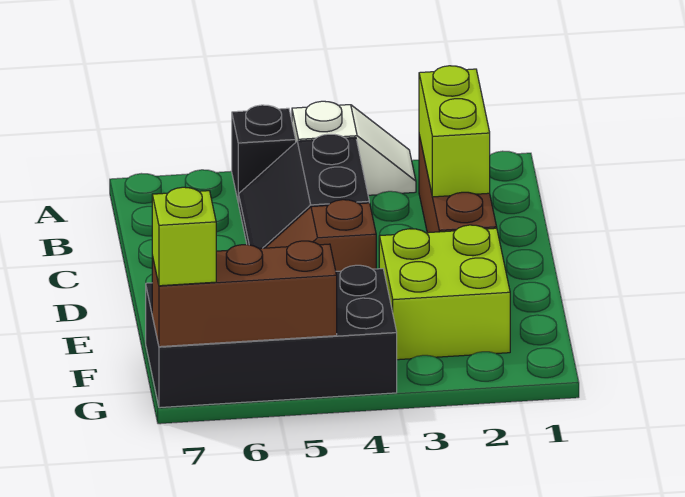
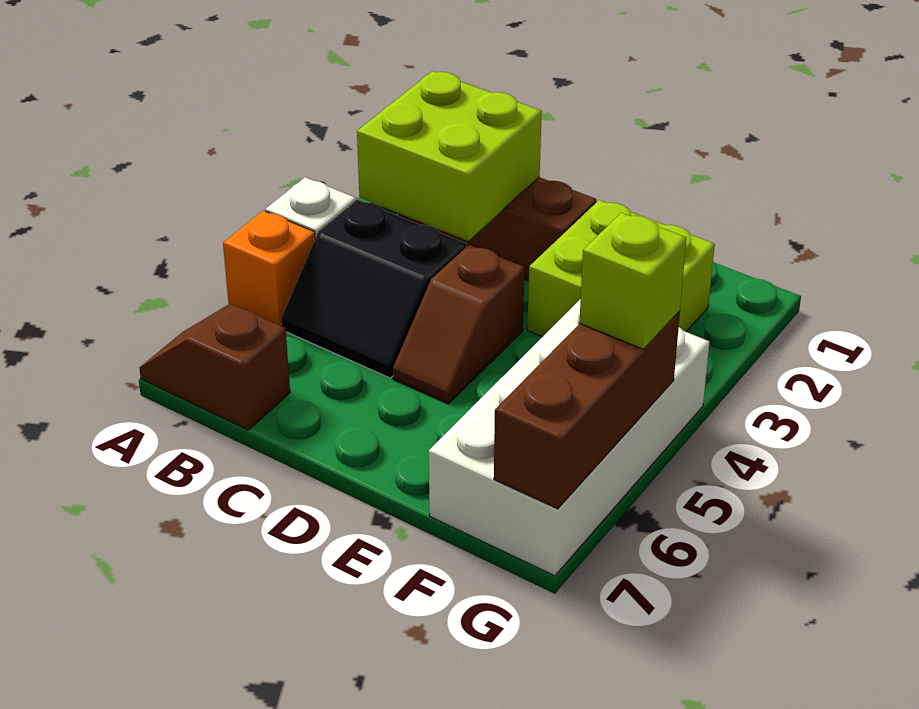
black 1x1 brick [232,105,296,203] -> orange 1x1 brick [223,211,315,326]
none -> brown 1x2 slope [139,304,290,430]
lime 1x2 brick [419,66,490,197] -> lime 2x2 brick [357,71,542,241]
black 2x4 brick [146,265,397,408] -> white 2x4 brick [429,299,709,576]
lime 1x1 brick [152,187,216,286] -> lime 1x1 brick moved to [579,213,686,349]

